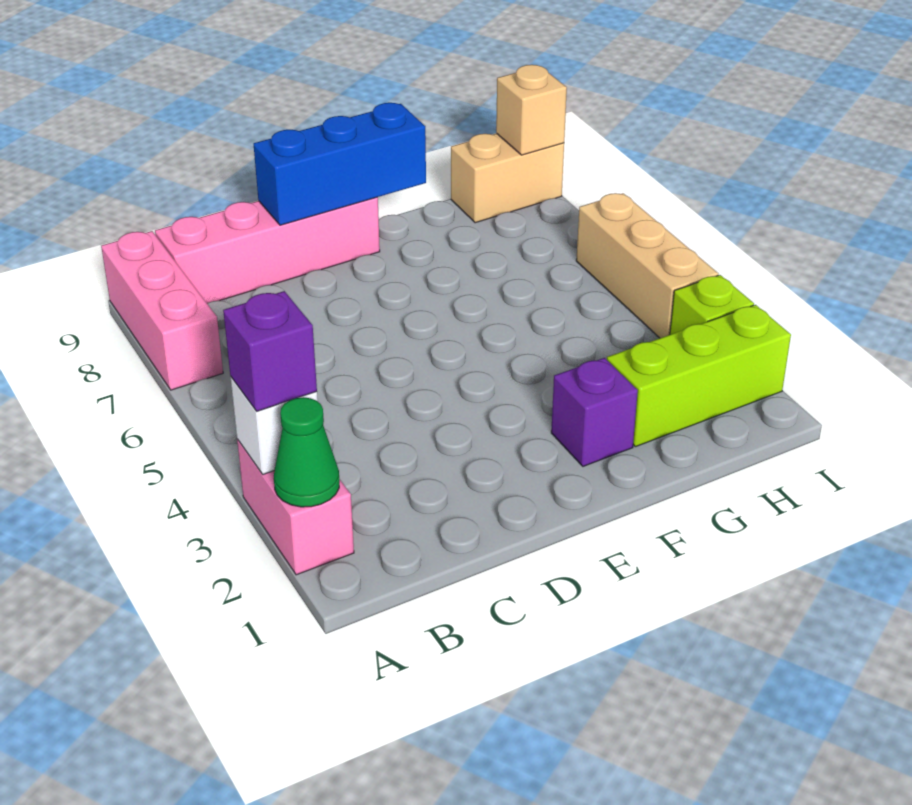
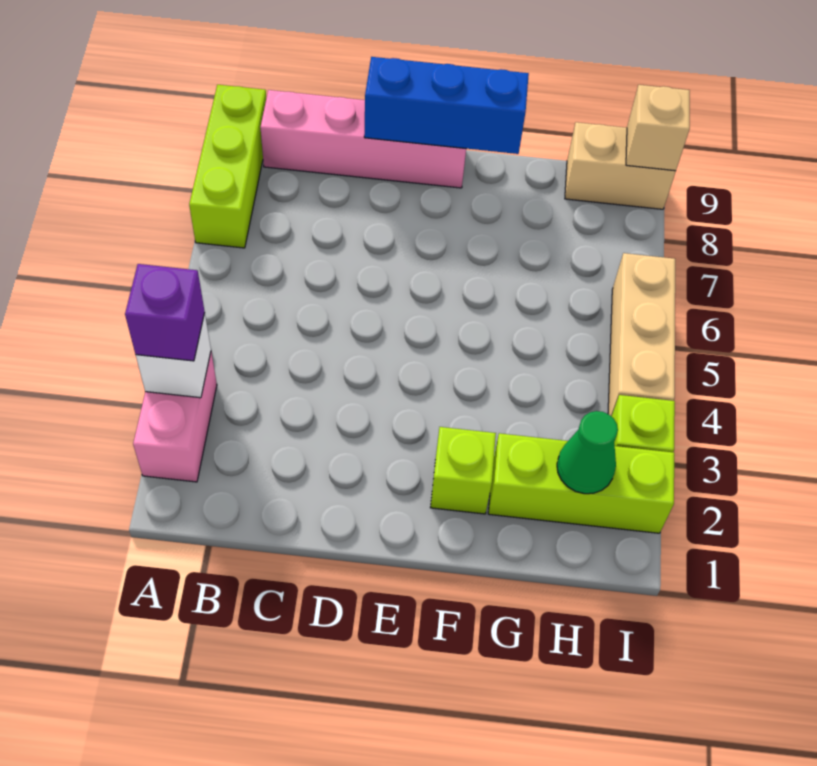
green 1x1 cone [274,398,339,507] -> green 1x1 cone moved to [557,411,618,494]
pink 1x3 brick [101,231,223,390] -> lime 1x3 brick [189,85,266,248]
purple 1x1 brick [551,358,638,466] -> lime 1x1 brick [430,427,496,514]

